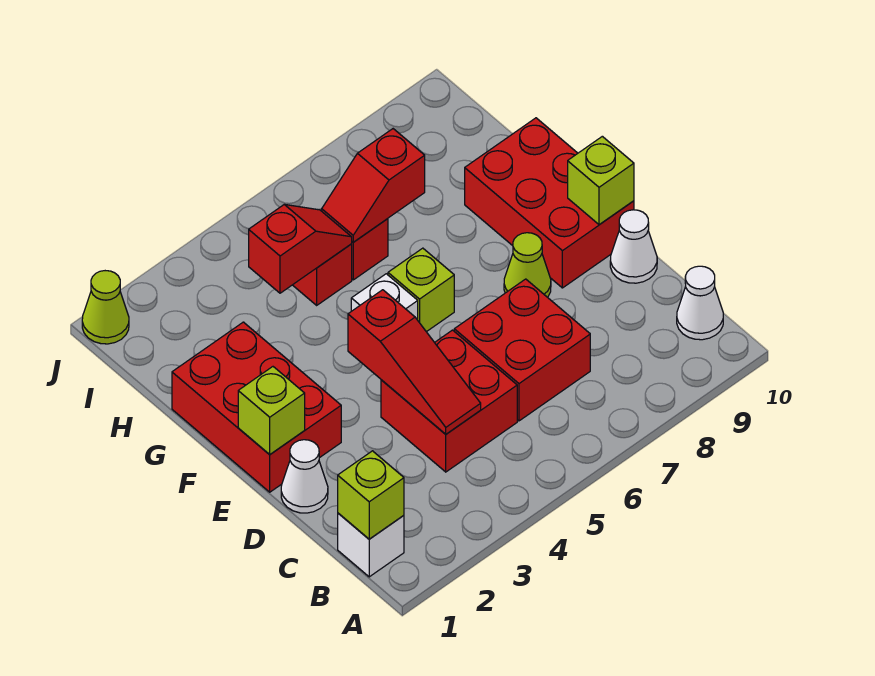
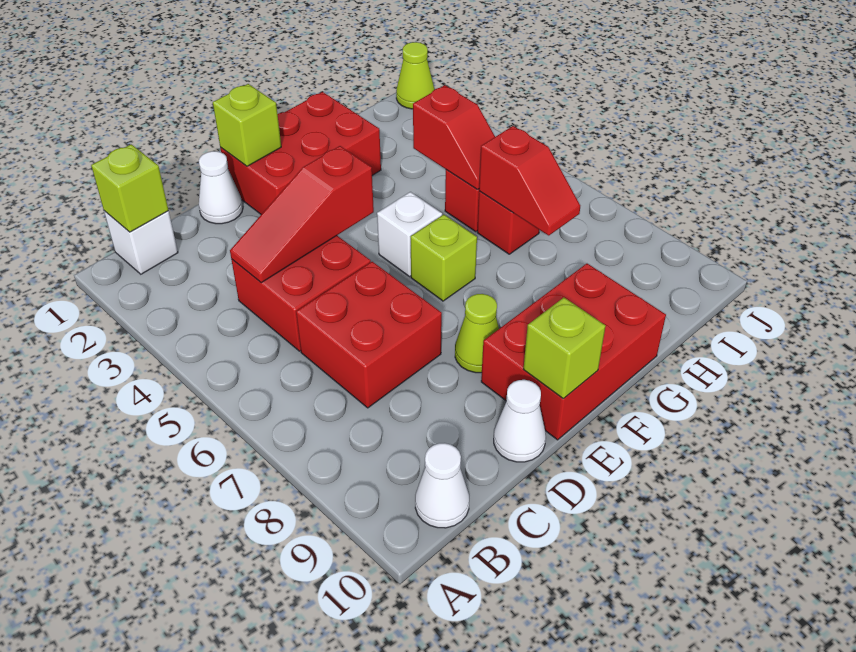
red 1x2 slope [322,129,425,242] -> red 1x2 slope turned to [479,126,580,236]

